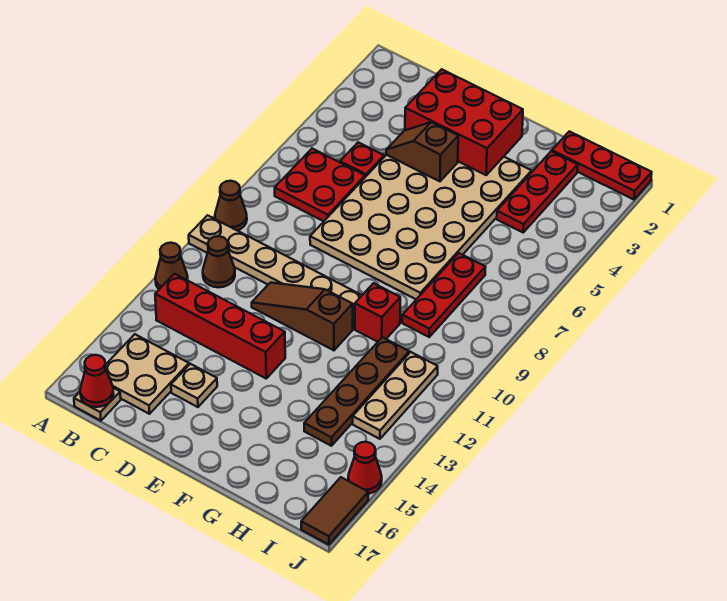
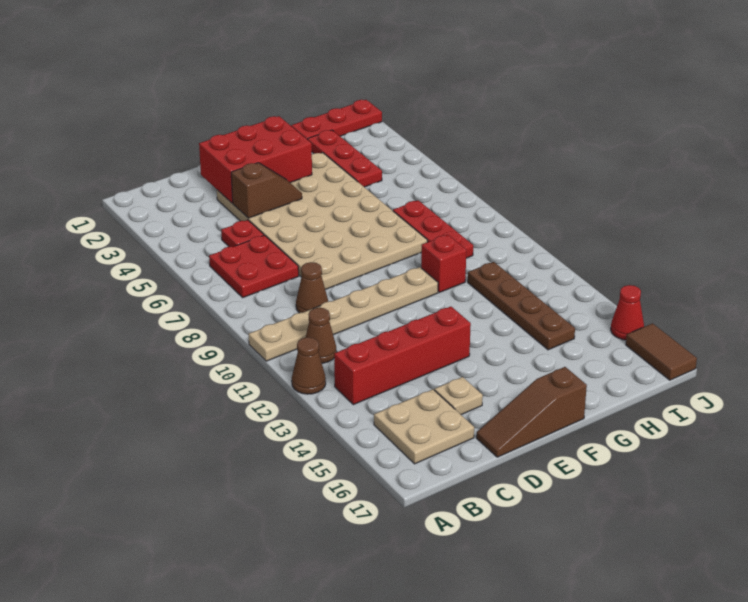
brown 1x1 cone [215,181,247,231] -> brown 1x1 cone moved to [296,262,328,313]
tan 1x1 plate [74,388,121,421] -> none
red 1x1 cone [80,355,114,407] -> none
brown 1x2 slope [386,122,458,181] -> brown 1x2 slope turned to [231,163,302,218]
brown 1x3 slope [252,283,353,350] -> brown 1x3 slope moved to [476,367,587,457]
tan 1x3 plate [353,352,438,439] -> none

